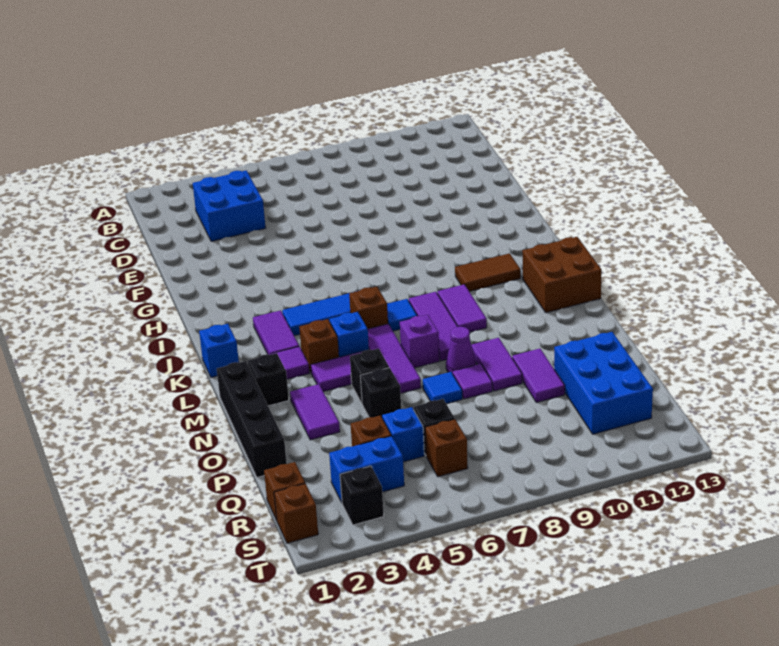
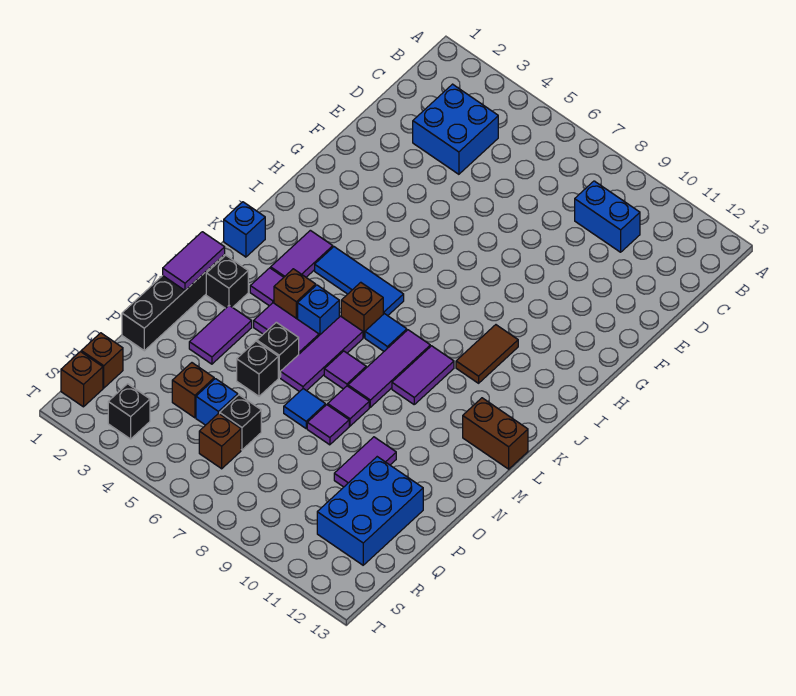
brown 1x2 tile [455,253,521,292] -> brown 1x2 tile turned to [456,325,518,383]
brown 2x2 brick [522,237,602,313] -> brown 1x2 brick [463,398,528,469]
purple 1x1 brick [400,315,440,368] -> purple 1x1 tile [324,351,366,389]
purple 1x1 cone [446,327,476,374] -> purple 1x1 tile [328,386,369,426]
purple 1x2 tile [471,338,522,391] -> purple 1x2 tile moved to [163,232,225,290]
blue 1x2 brick [329,436,404,502] -> blue 1x2 brick moved to [575,181,640,252]

